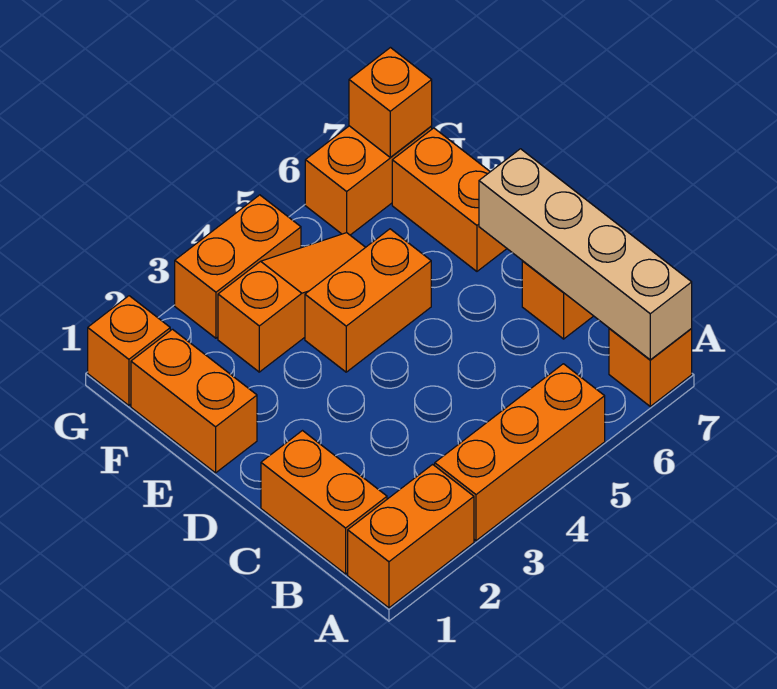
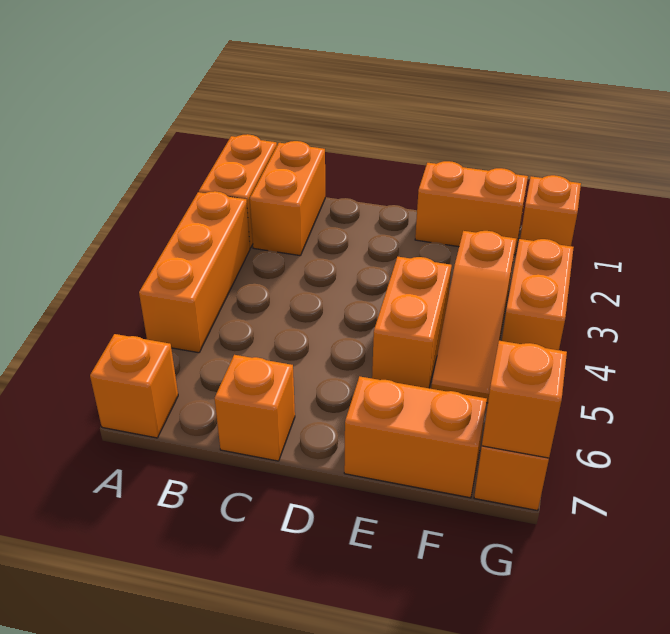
tan 1x4 brick [479,149,692,360] -> none
orange 1x2 brick [261,431,387,574] -> orange 1x2 brick turned to [250,141,325,256]

